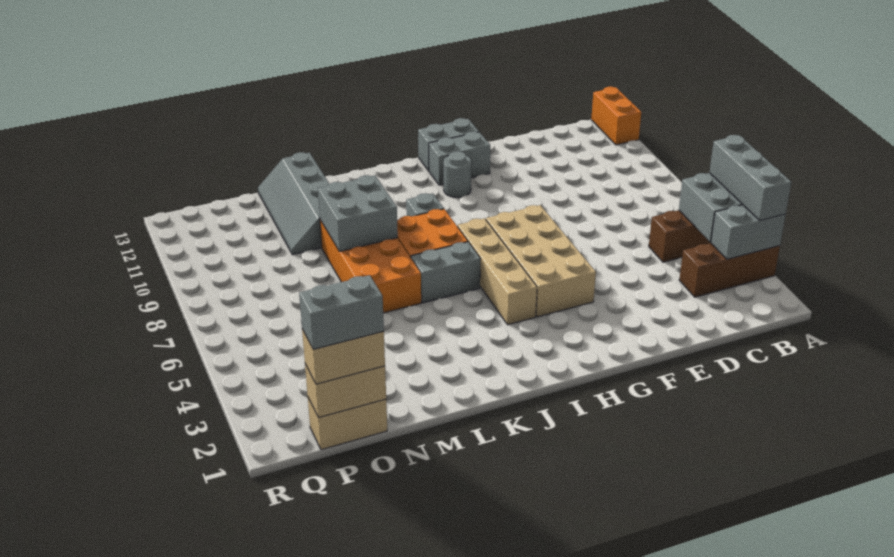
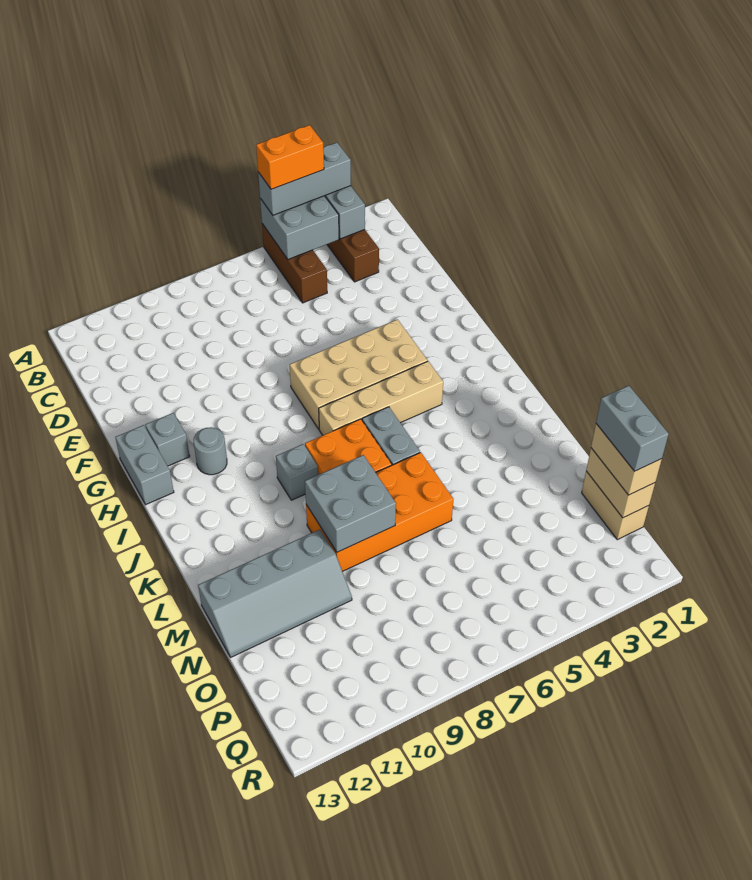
orange 1x2 brick [591,87,641,145] -> orange 1x2 brick moved to [256,125,324,189]
grey 1x2 brick [429,132,490,185] -> grey 1x1 brick [145,413,190,466]

